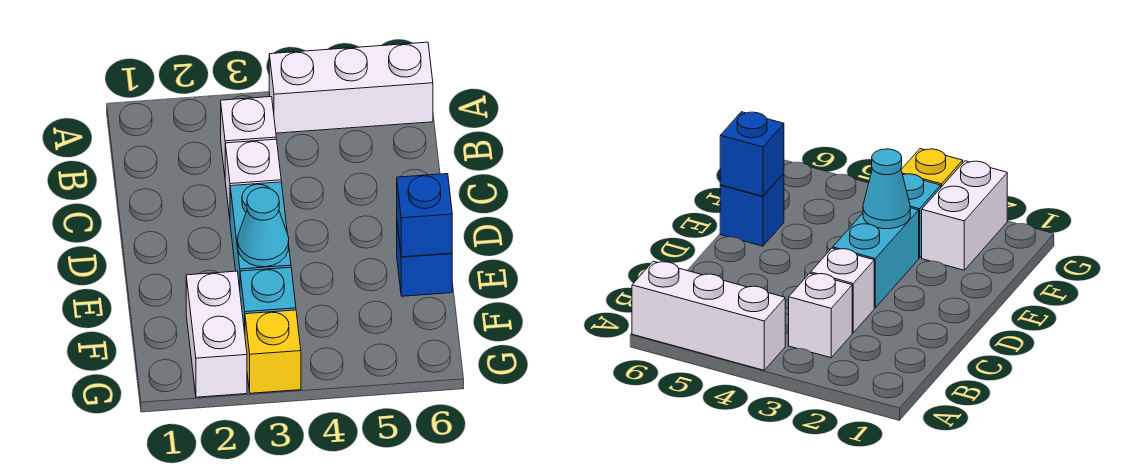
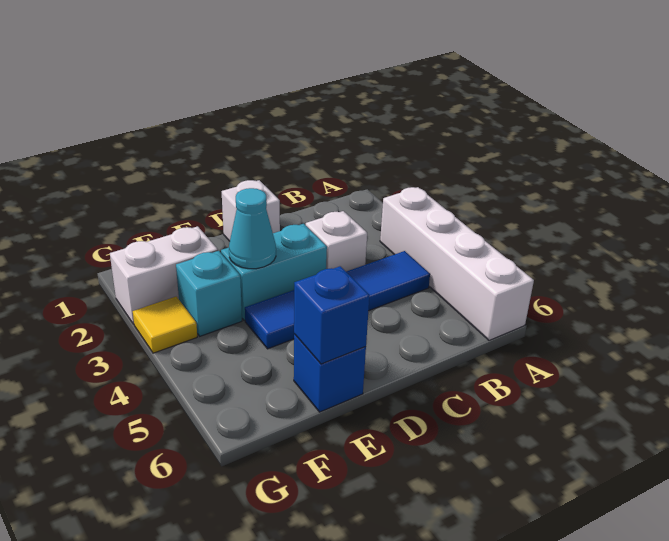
white 1x3 brick [269,42,433,133] -> white 1x4 brick [380,187,534,340]
white 1x1 brick [221,97,276,174] -> white 1x1 brick moved to [222,180,280,241]
none -> blue 1x4 tile [245,251,430,349]
yellow 1x1 brick [245,310,301,393] -> yellow 1x1 tile [133,297,197,353]

